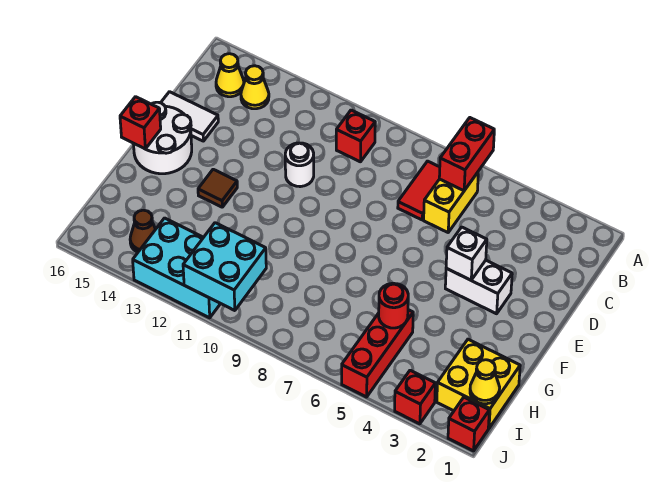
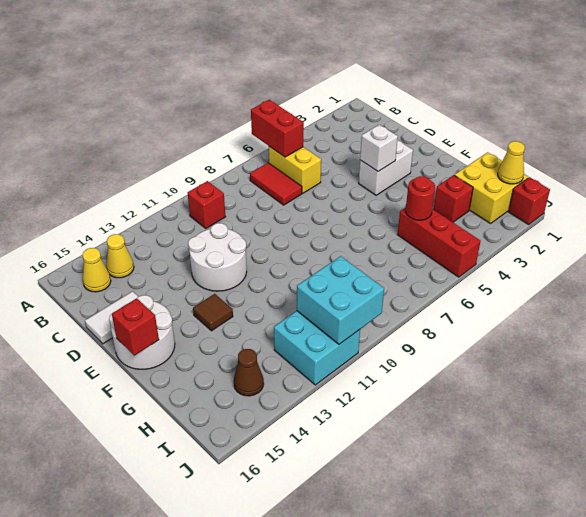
white 1x1 round brick [285,143,314,187] -> white 2x2 round brick [188,223,247,291]
cyan 2x3 brick [133,218,220,318] -> cyan 2x2 brick [274,311,360,385]
red 1x1 brick [395,370,435,424] -> red 1x1 brick moved to [434,175,473,222]

